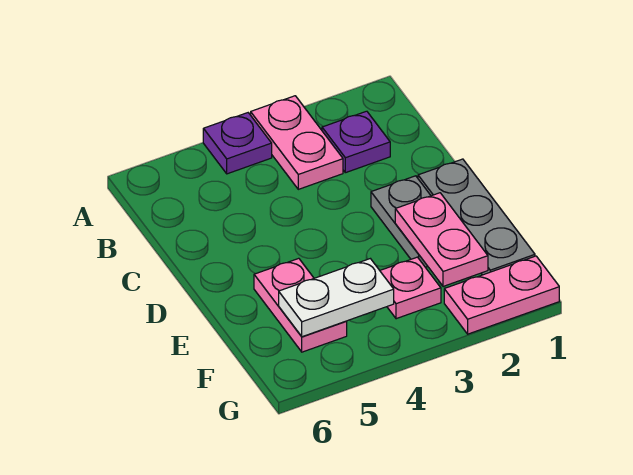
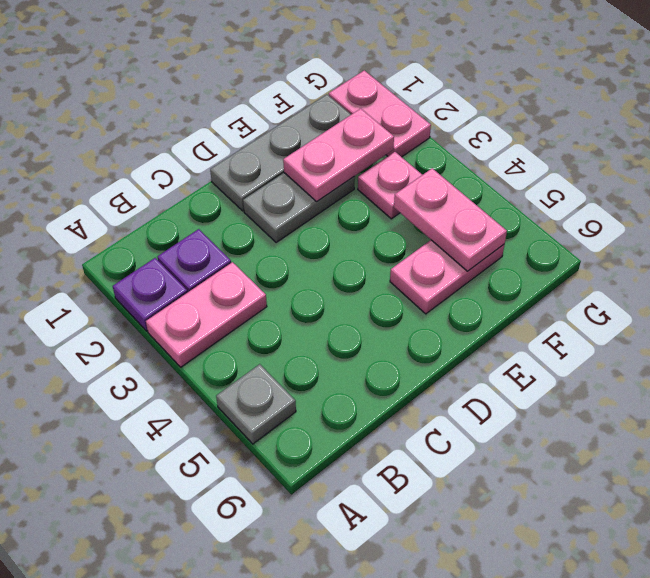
purple 1x1 plate [203,113,272,174] -> purple 1x1 plate moved to [113,258,187,331]
none -> grey 1x1 plate [216,364,296,444]
white 1x2 plate [279,259,394,337] -> pink 1x2 plate [394,168,507,271]

